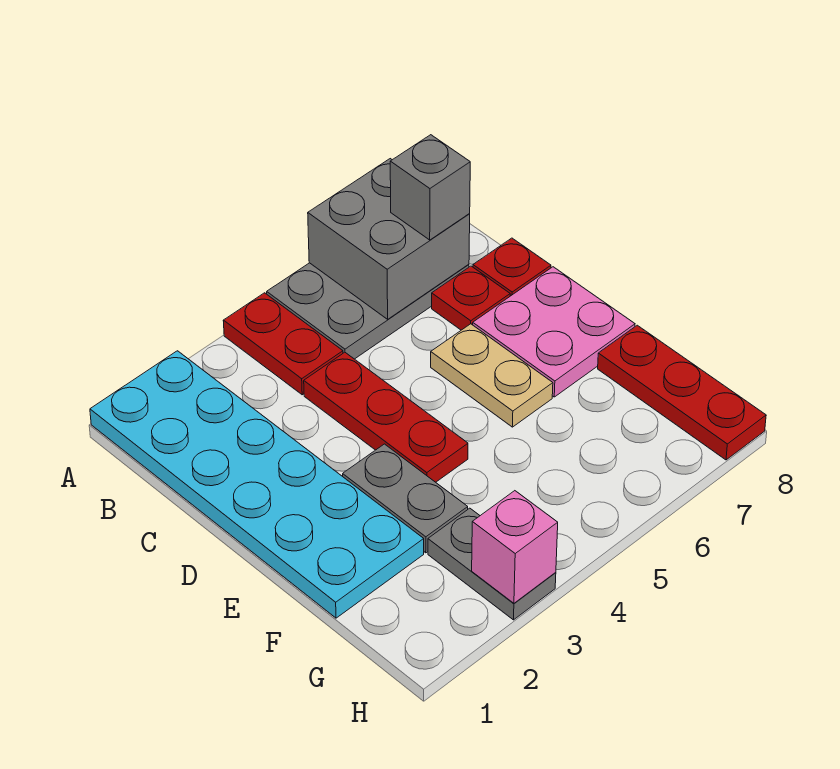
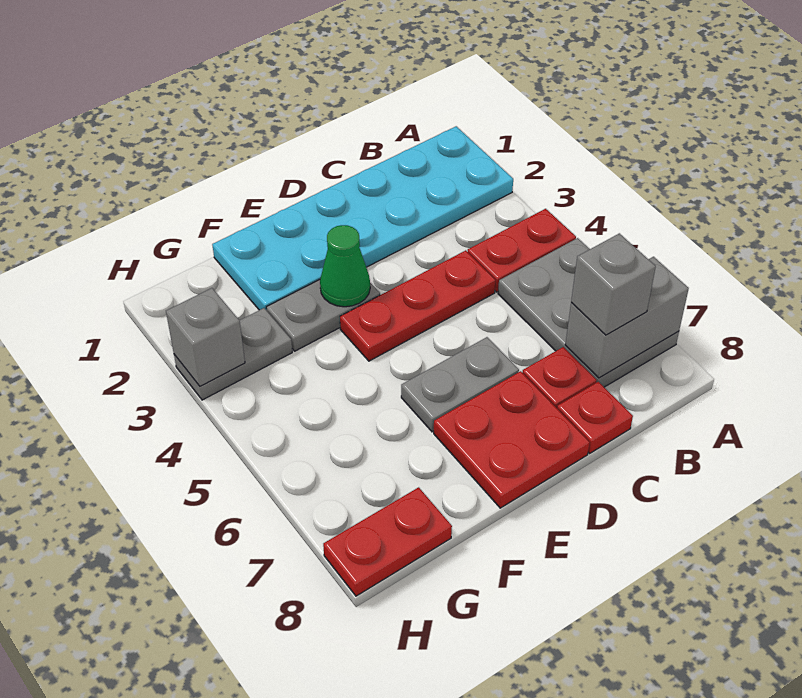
grey 2x2 brick [308,159,470,319] -> grey 1x2 brick [565,257,689,378]
tan 1x2 plate [431,324,553,427] -> grey 1x2 plate [401,337,519,432]
pink 2x2 plate [473,267,635,397] -> red 2x2 plate [434,371,590,508]
none -> green 1x1 cone [320,225,370,307]
red 1x3 plate [598,325,766,460] -> red 1x2 plate [323,487,452,596]
pink 1x1 brick [472,491,558,603] -> grey 1x1 brick [166,288,245,386]

